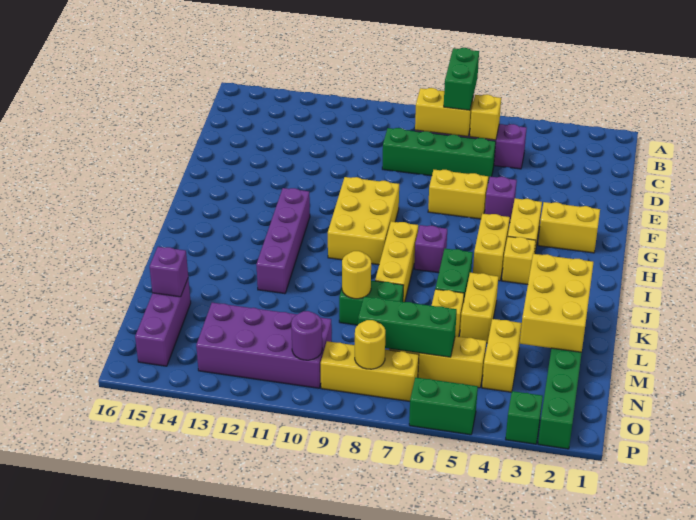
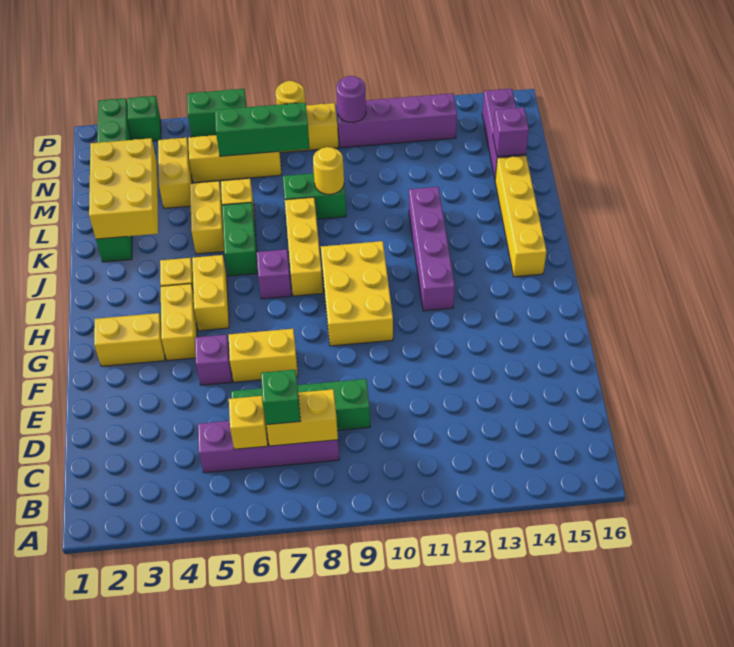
green 1x2 brick [444,48,479,110] -> green 1x1 brick [261,370,300,425]
none -> yellow 1x4 brick [495,156,547,277]
purple 2x4 brick [196,303,332,388] -> purple 1x4 brick [337,93,457,148]

